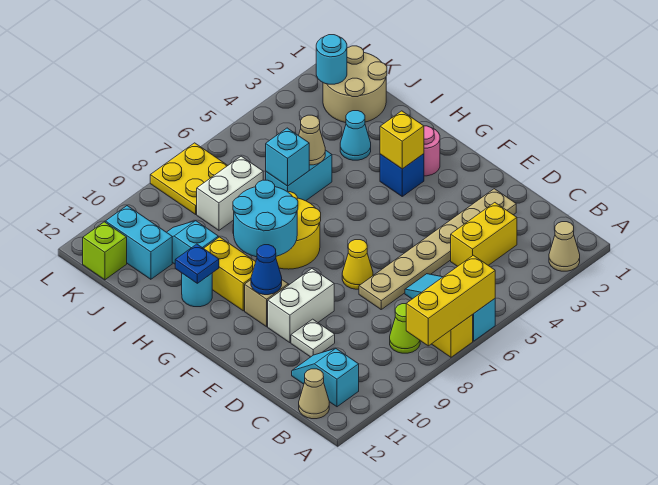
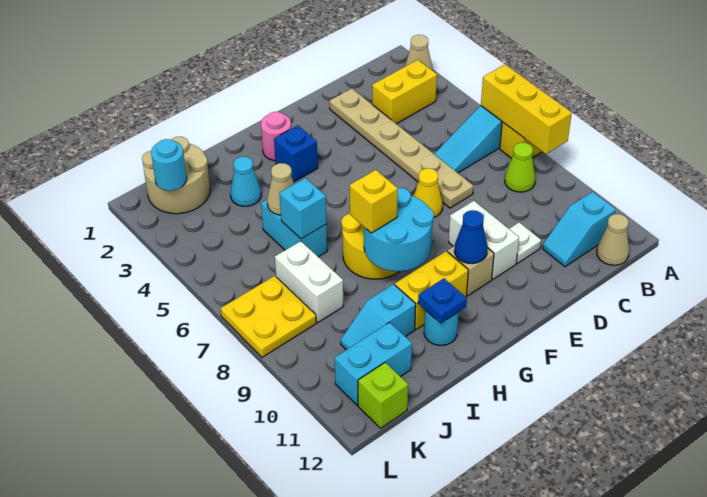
yellow 1x2 brick [451,203,517,266] -> yellow 1x2 brick turned to [372,60,437,124]
yellow 1x1 brick [380,111,424,169] -> yellow 1x1 brick moved to [350,170,398,233]

